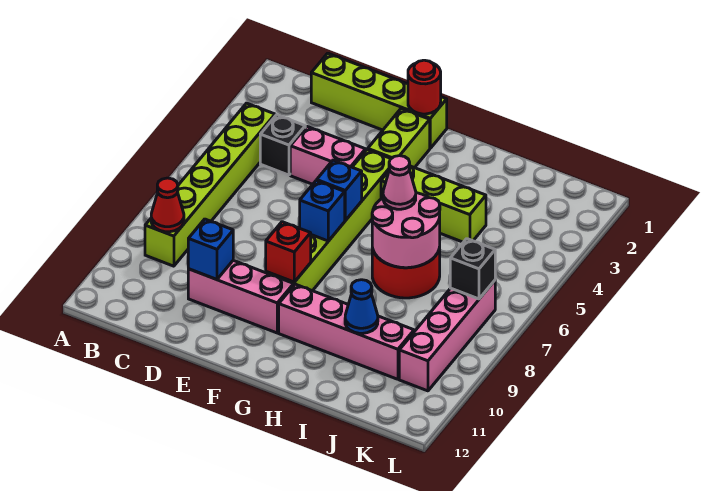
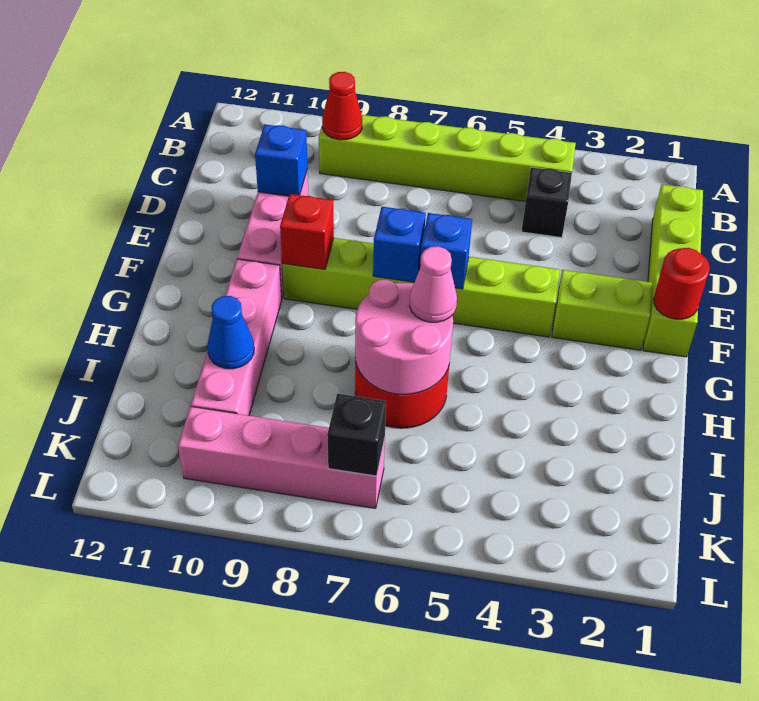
pink 1x2 brick [290,127,365,184] -> none
lime 1x3 brick [381,166,486,242] -> none

